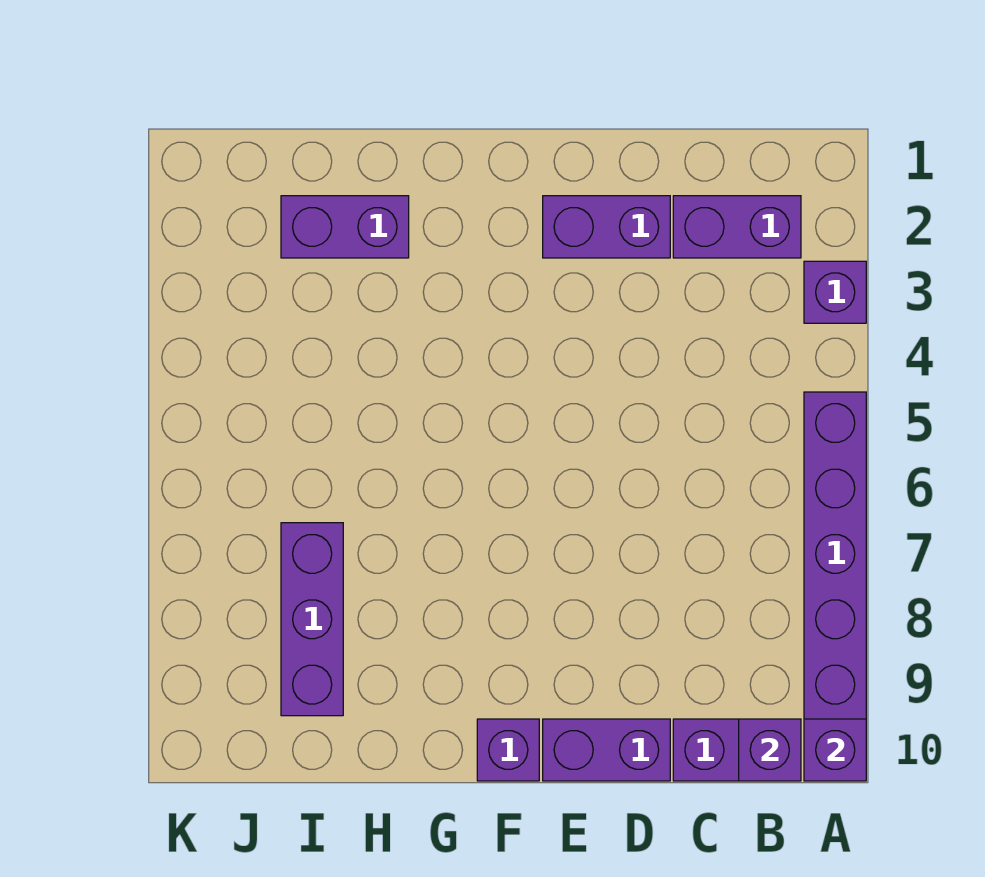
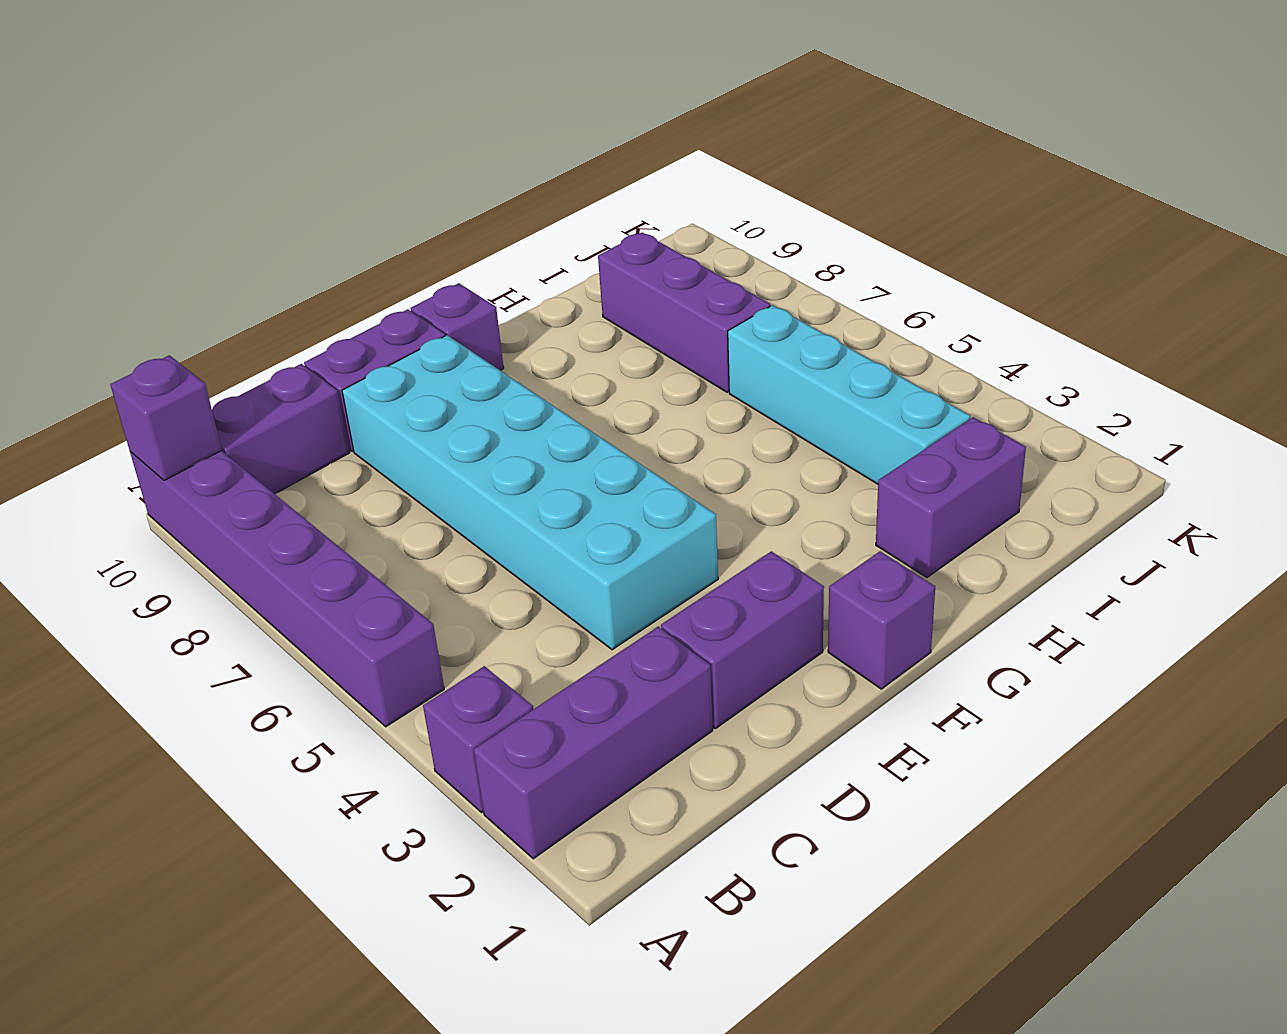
purple 1x2 brick [673,196,801,258] -> purple 1x3 brick [474,627,713,859]
purple 1x1 brick [739,719,801,781] -> purple 1x1 brick moved to [828,551,935,689]
none -> cyan 2x6 brick [342,335,718,650]
none -> cyan 1x4 brick [728,305,970,484]

